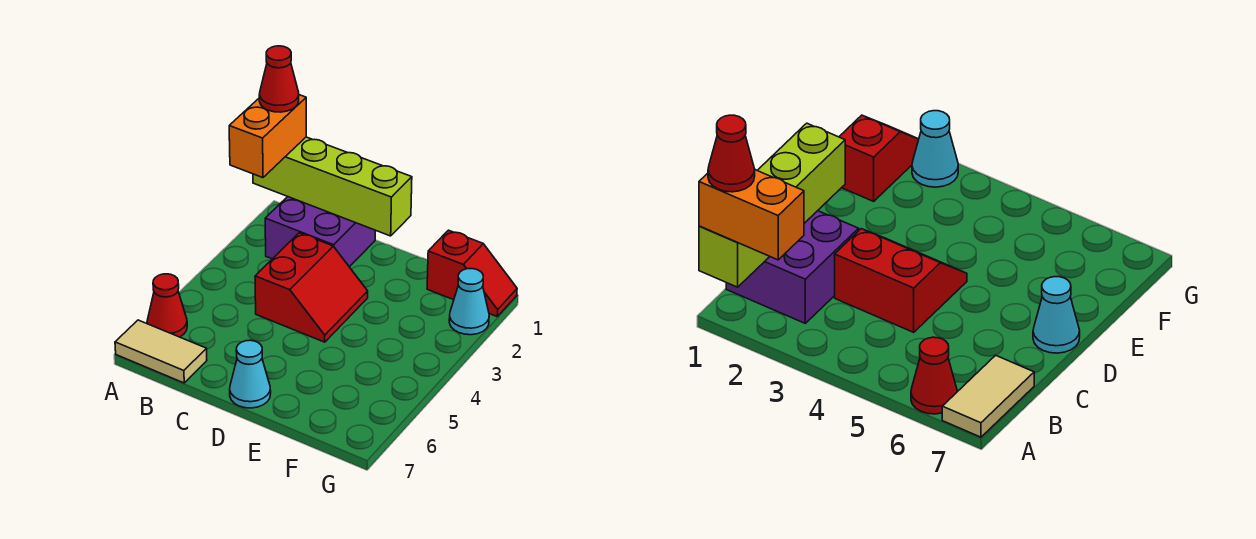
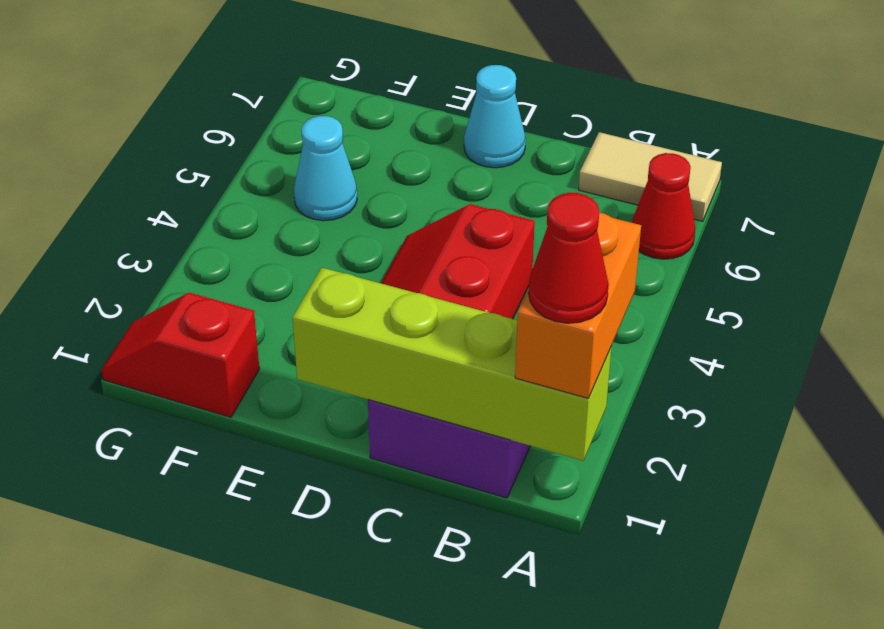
cyan 1x1 cone [449,269,489,335] -> cyan 1x1 cone moved to [294,116,357,221]

